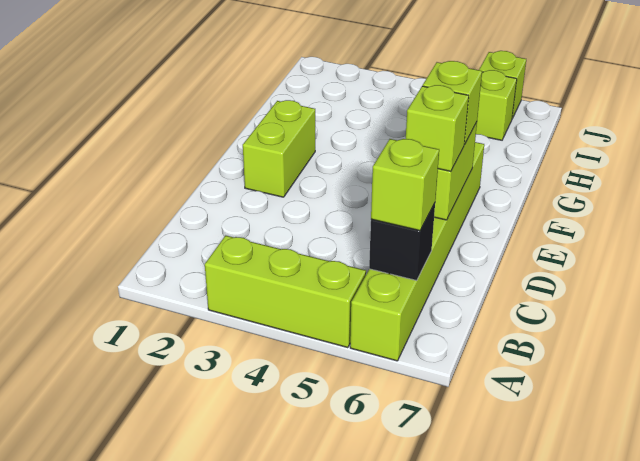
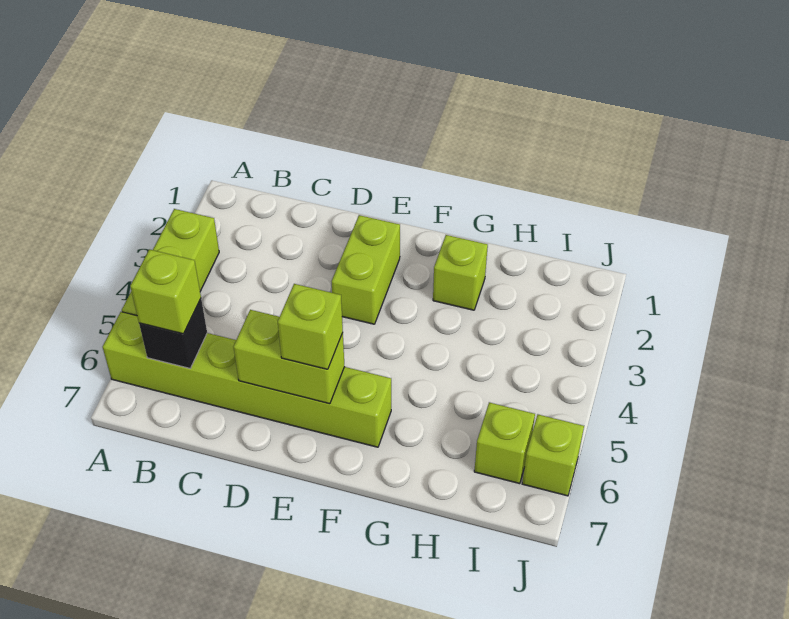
lime 1x1 brick [406,85,469,171] -> lime 1x1 brick moved to [433,235,488,310]
lime 1x2 brick [243,100,315,197] -> lime 1x2 brick turned to [332,215,400,324]

